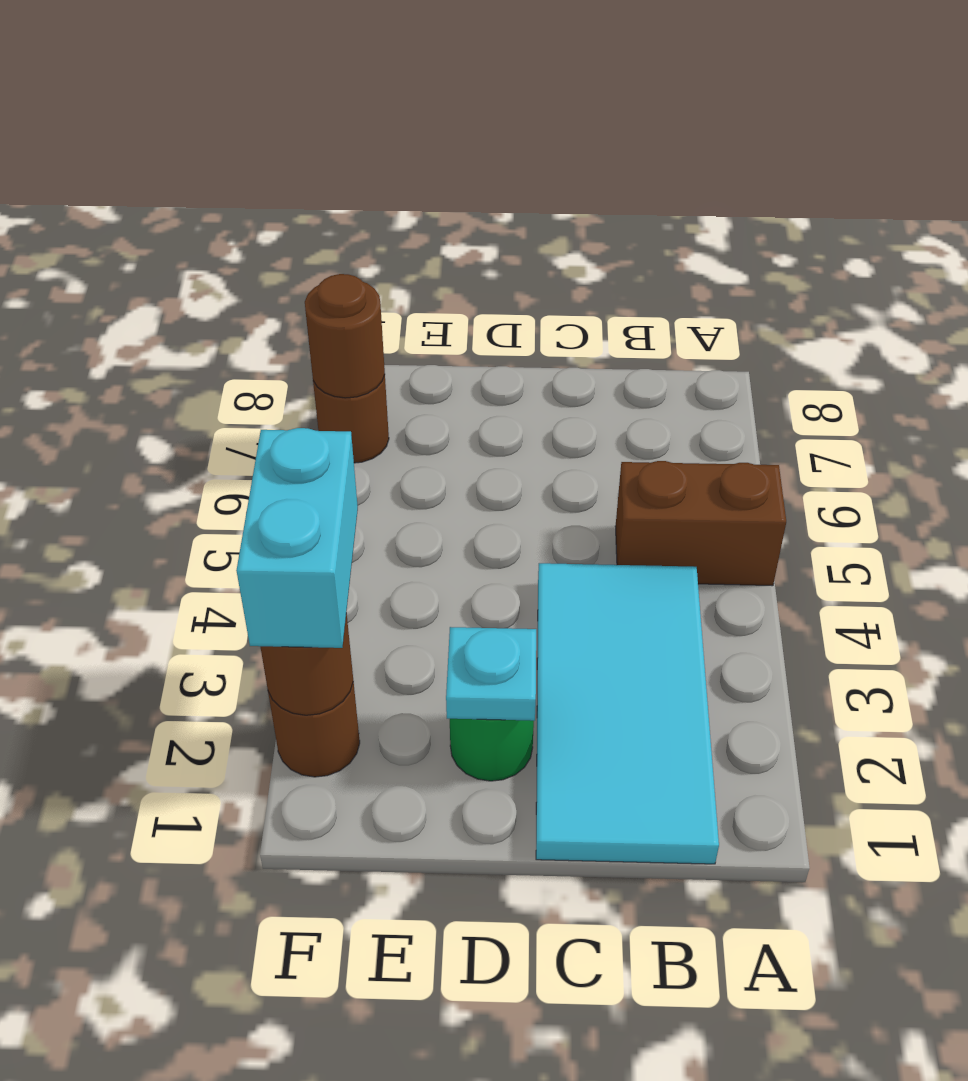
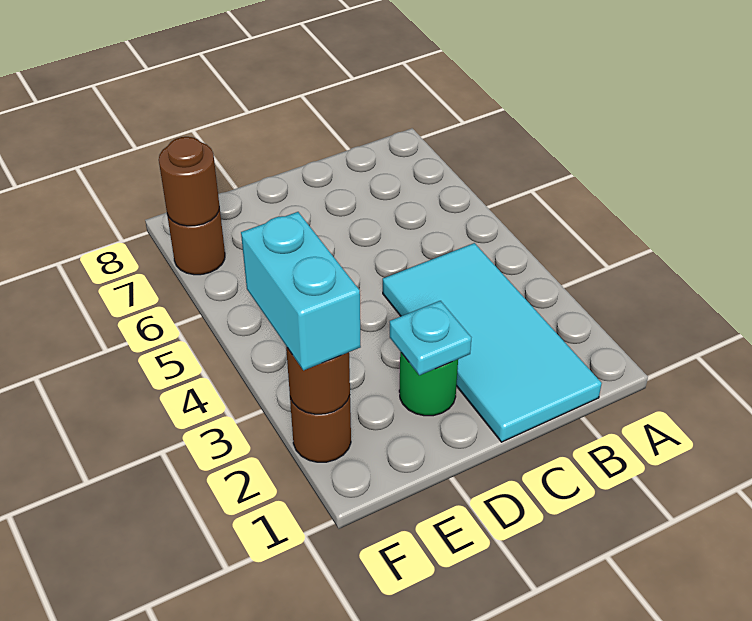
brown 1x2 brick [615,461,786,586] -> none

